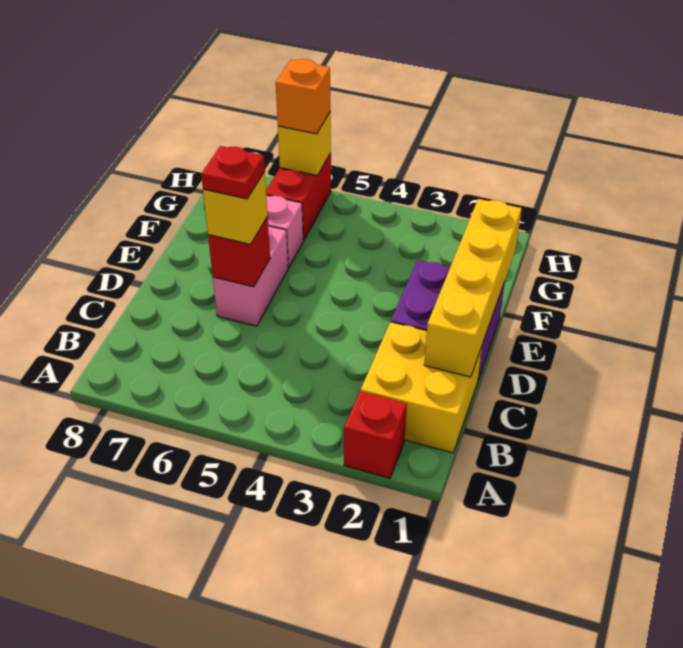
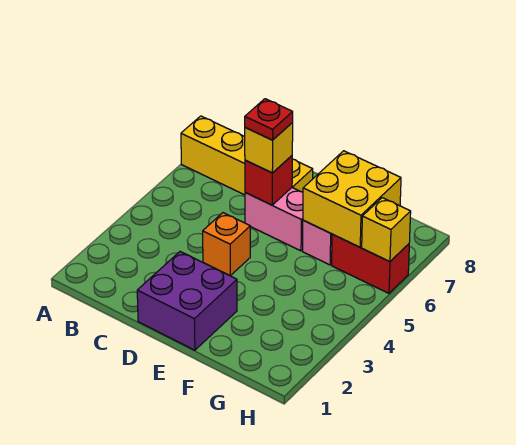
red 1x1 brick [344,391,407,478] -> none
yellow 2x2 brick [361,322,482,453] -> yellow 2x2 brick moved to [303,151,401,247]
yellow 1x4 brick [424,199,522,377] -> yellow 1x4 brick moved to [181,116,313,195]
orange 1x1 brick [276,59,330,134] -> orange 1x1 brick moved to [203,213,250,276]

